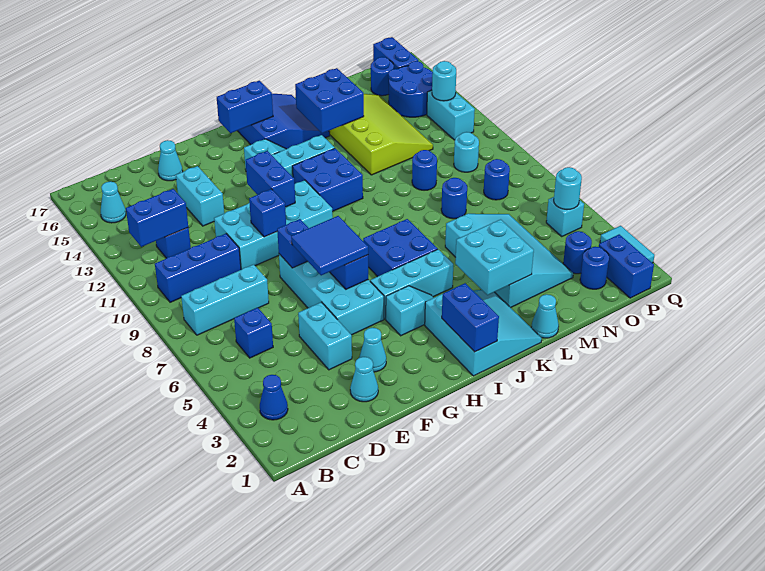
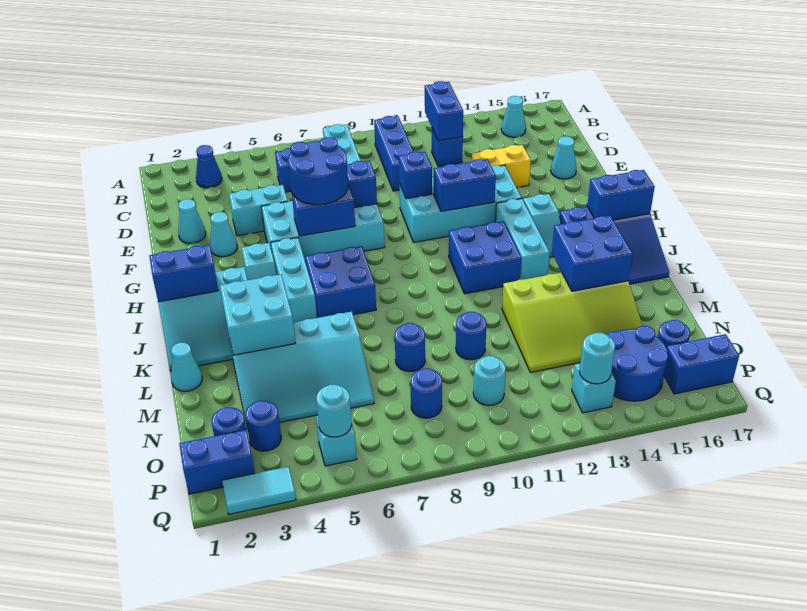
cyan 2x4 brick [214,180,333,270] -> cyan 2x4 brick turned to [399,165,522,242]
cyan 1x2 brick [176,166,224,226] -> yellow 1x2 brick [472,145,531,187]
blue 2x2 tile [291,216,368,275] -> blue 2x2 round brick [288,137,348,205]
blue 1x2 brick [217,81,273,133] -> blue 1x2 brick turned to [587,170,655,220]
cyan 1x2 brick [427,90,475,140] -> cyan 1x1 brick [572,363,616,413]

